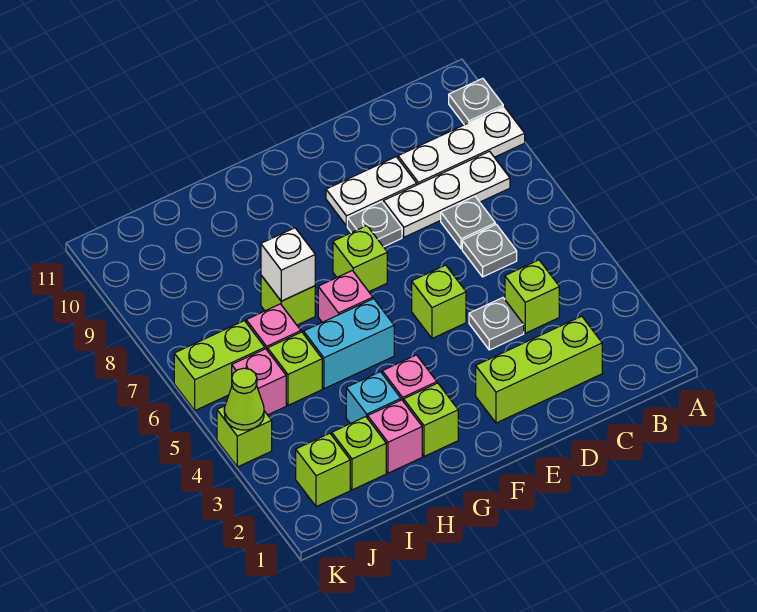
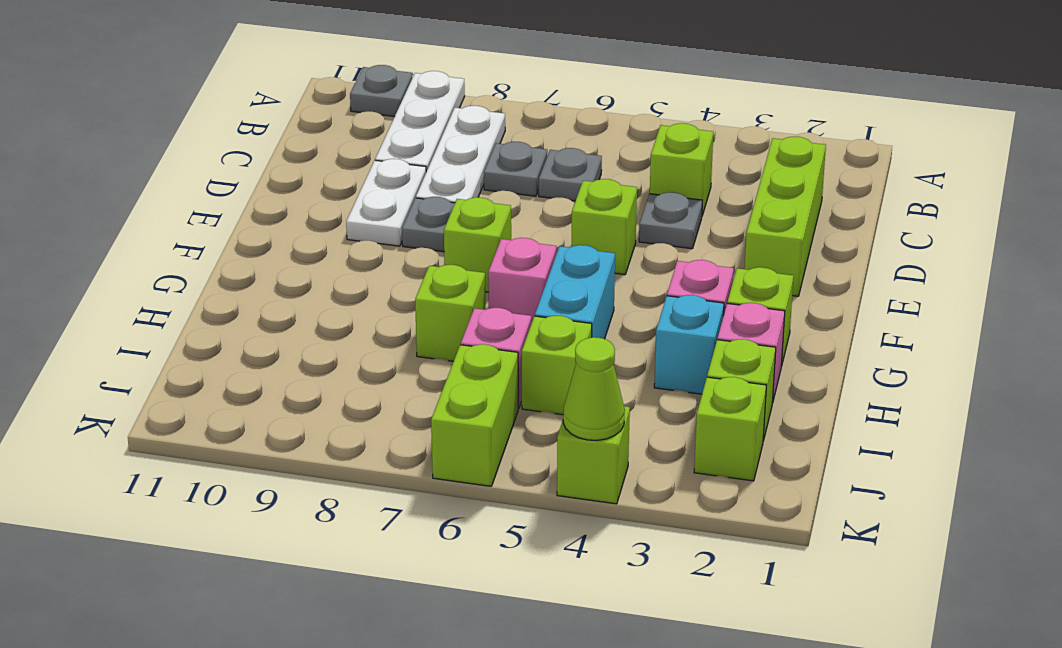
white 1x1 brick [261,228,315,301] -> none
pink 1x1 brick [232,349,286,415] -> none

